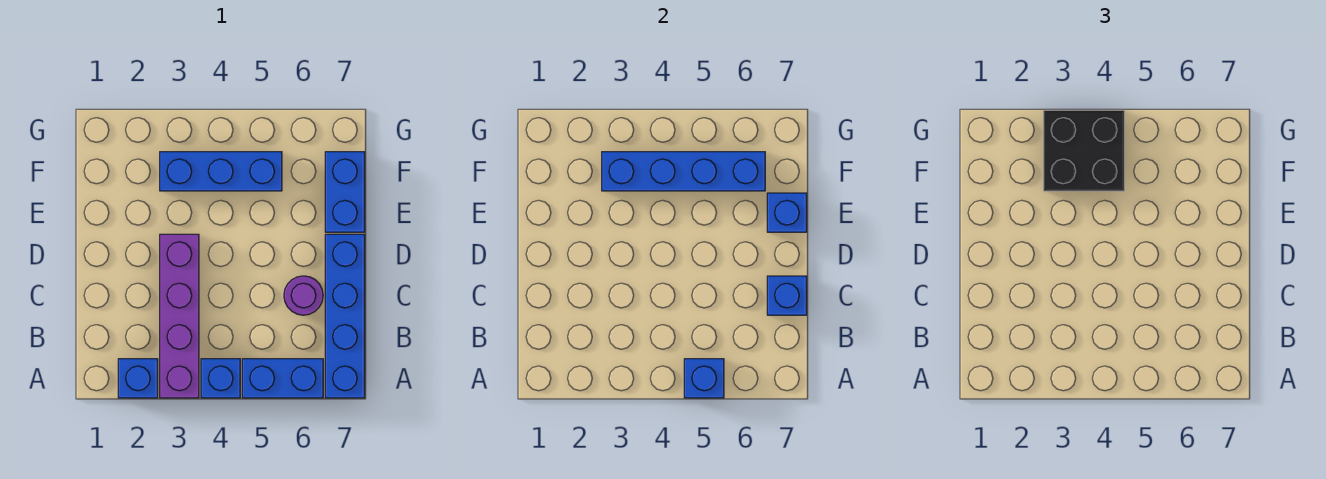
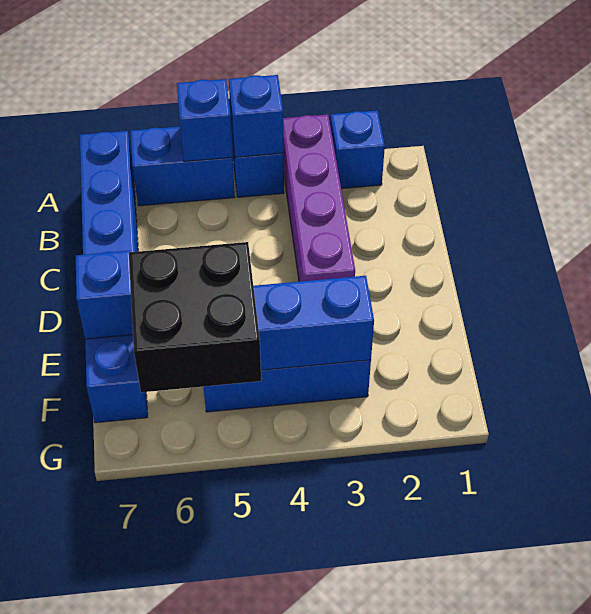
purple 1x1 round brick [284,276,323,315] -> none
blue 1x1 brick [767,276,807,315] -> blue 1x1 brick moved to [229,75,284,157]
black 2x2 brick [1044,110,1124,191] -> black 2x2 brick moved to [129,242,261,392]

